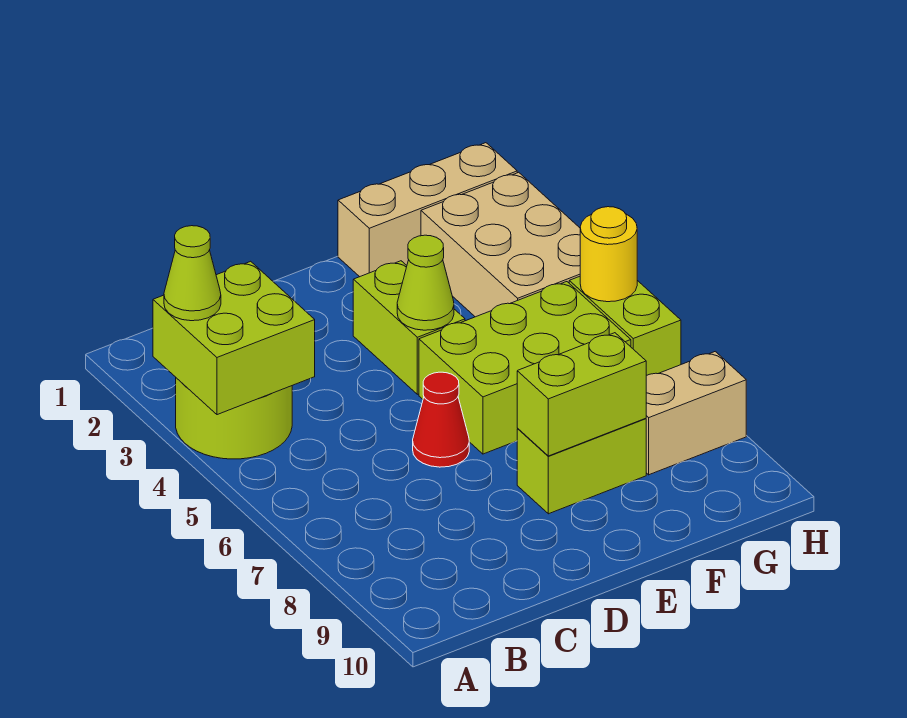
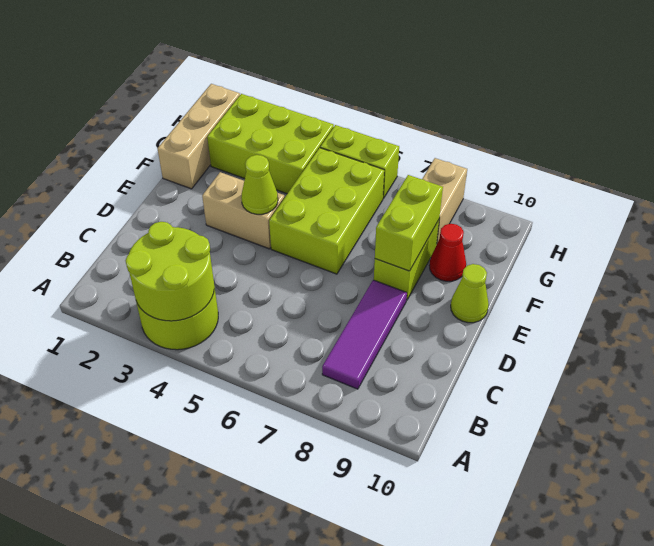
lime 2x2 brick [153,261,315,415] -> lime 2x2 round brick [125,222,214,321]
lime 1x1 cone [164,226,221,321] -> lime 1x1 cone moved to [451,264,489,323]
none -> purple 1x3 tile [322,280,407,389]
red 1x1 cone [413,372,469,467] -> red 1x1 cone moved to [429,224,466,281]
lime 1x2 brick [353,261,465,394] -> tan 1x2 brick [202,172,285,249]
tan 2x3 brick [421,172,580,317] -> lime 2x3 brick [207,94,334,194]
yellow 1x1 round brick [580,207,637,302] -> none

